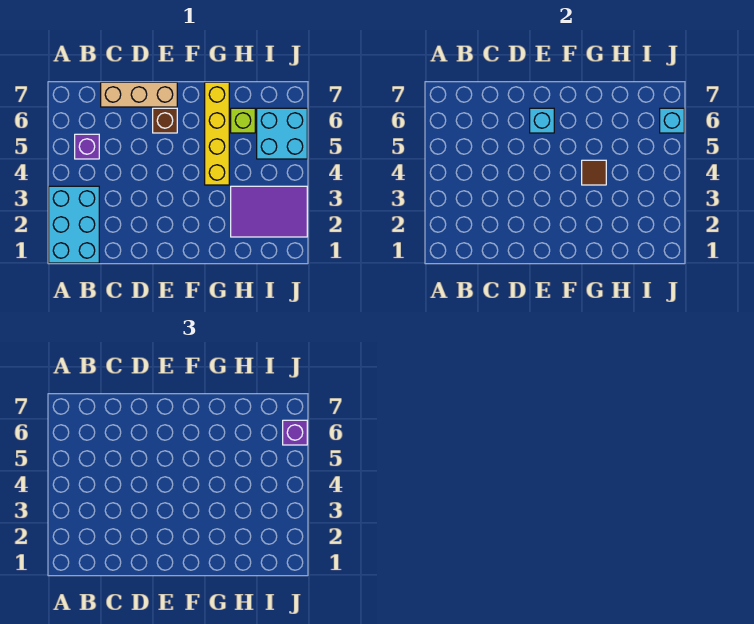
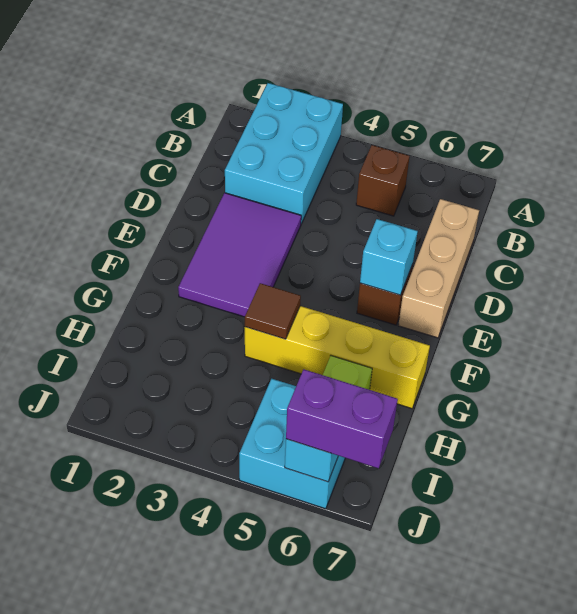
cyan 2x3 brick [49,186,99,263] -> cyan 2x3 brick turned to [225,83,343,224]
purple 1x1 brick [75,134,99,159] -> brown 1x1 brick [356,145,410,216]
purple 2x3 tile [231,186,307,237] -> purple 2x3 tile moved to [178,193,301,317]
purple 1x1 brick [283,420,307,445] -> purple 1x2 brick [286,369,398,468]

